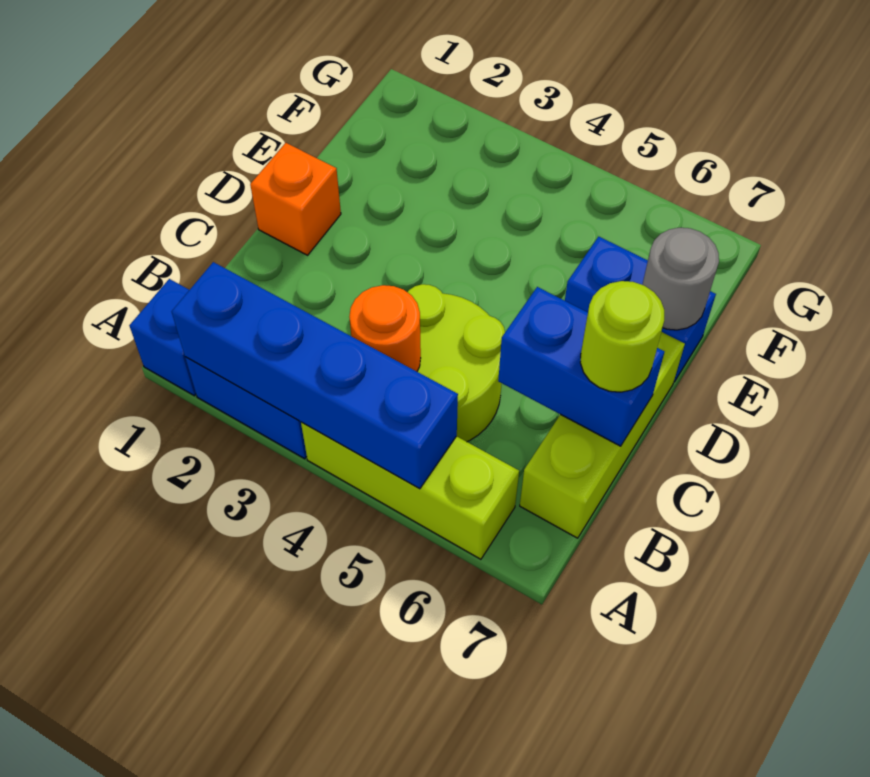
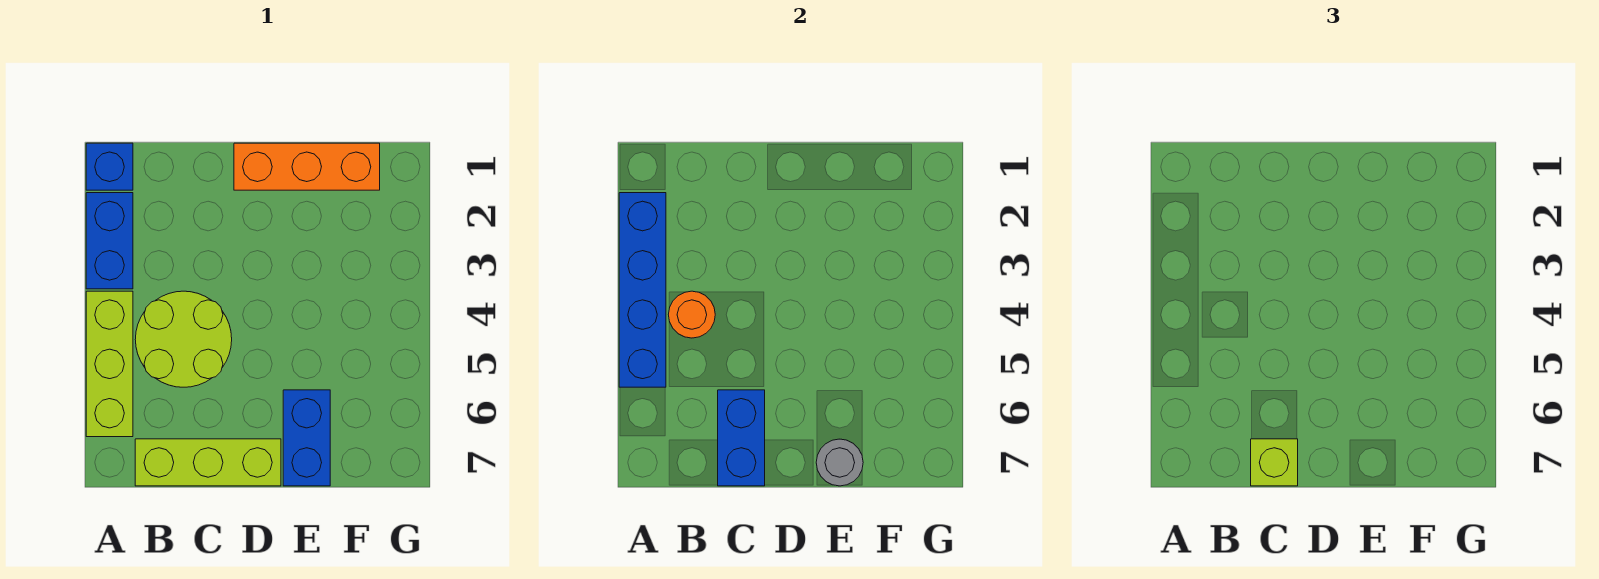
lime 1x1 round brick [580,281,664,392] -> lime 1x1 brick [1251,439,1298,486]
orange 1x1 brick [250,143,341,255] -> orange 1x3 brick [234,143,380,190]

